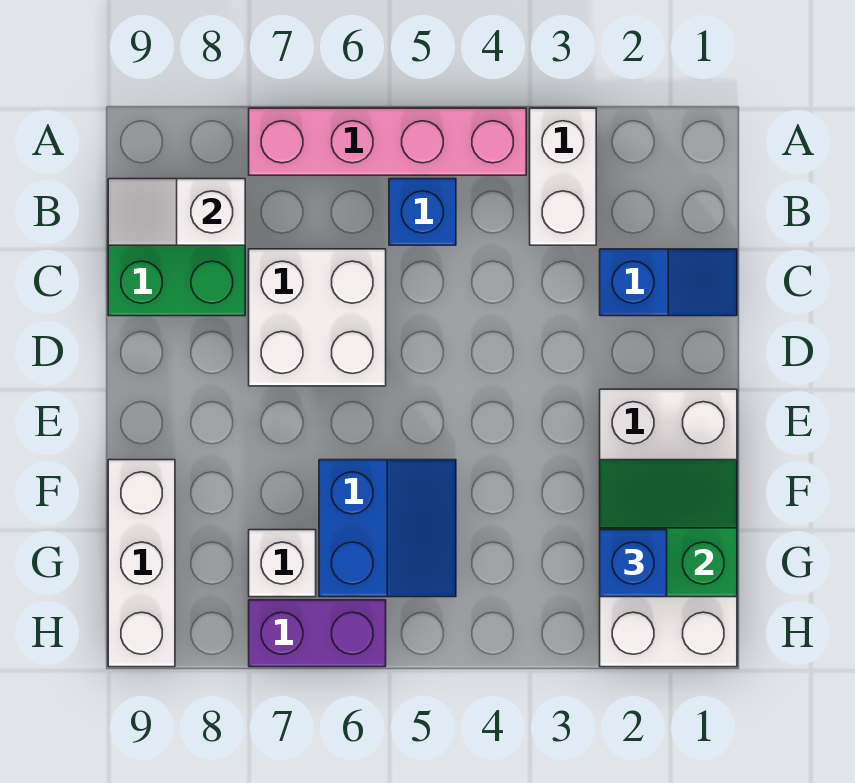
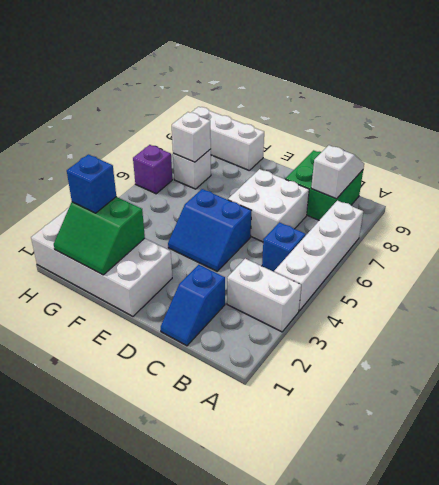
pink 1x4 brick [249,108,526,175] -> white 1x4 brick [274,201,363,311]
green 2x2 slope [600,460,737,597] -> green 2x2 slope turned to [54,197,145,275]
blue 2x2 slope [319,460,456,597] -> blue 2x2 slope moved to [168,189,251,271]
none -> white 1x1 brick [172,112,211,162]
purple 1x2 brick [249,600,386,667] -> purple 1x1 brick [133,145,172,194]

